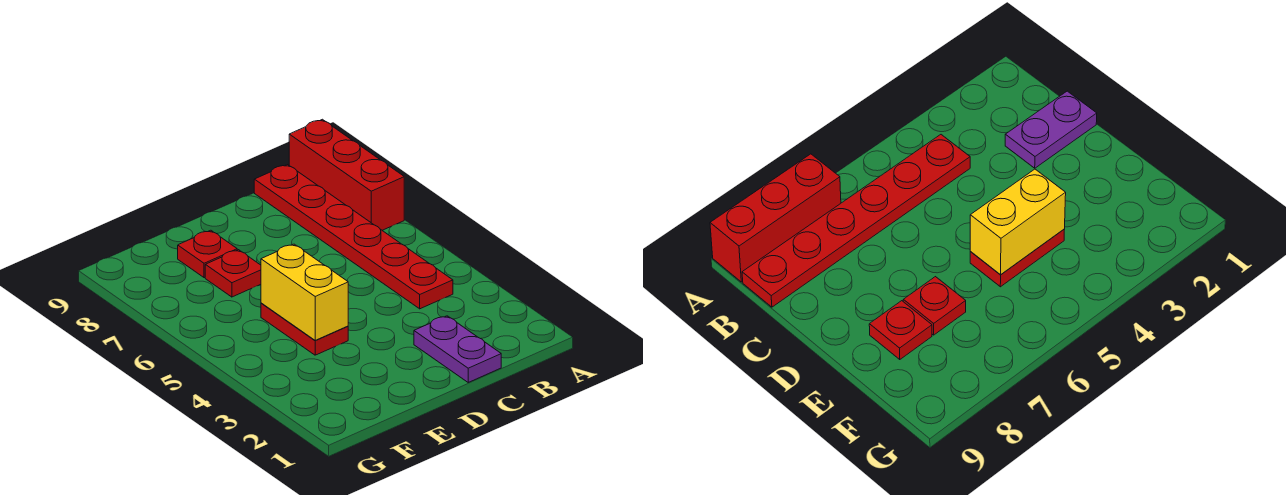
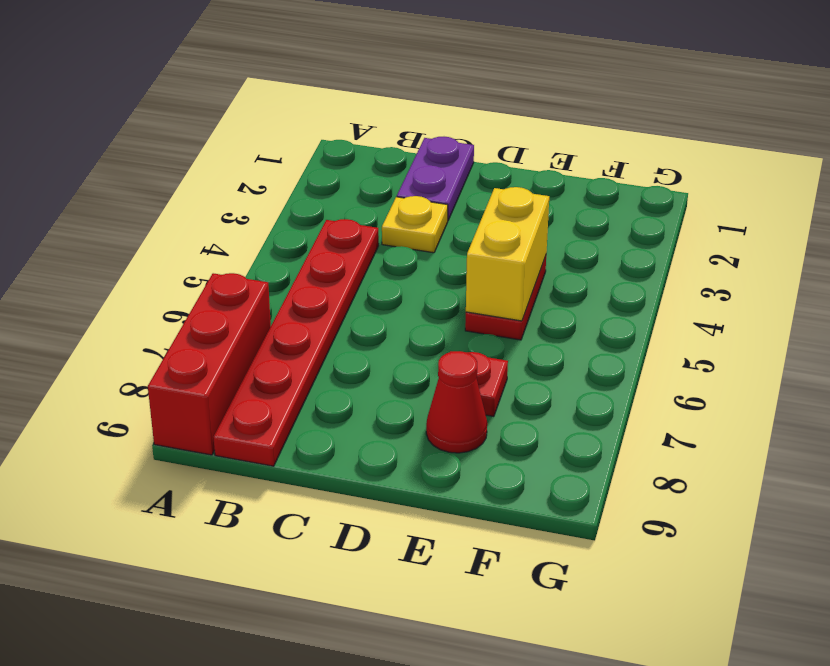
none -> yellow 1x1 plate [382,196,448,253]
red 1x1 plate [178,230,237,278] -> red 1x1 cone [426,351,487,453]

